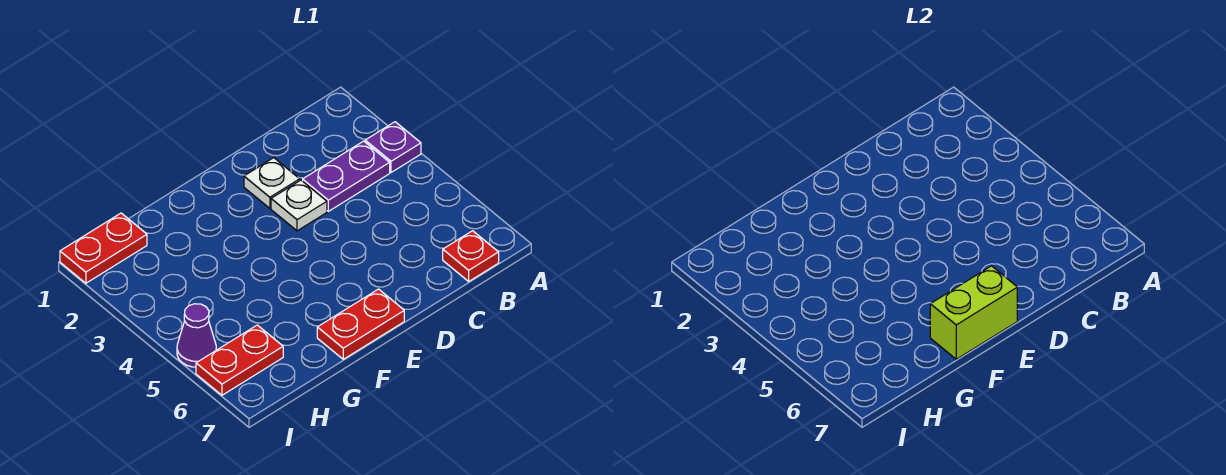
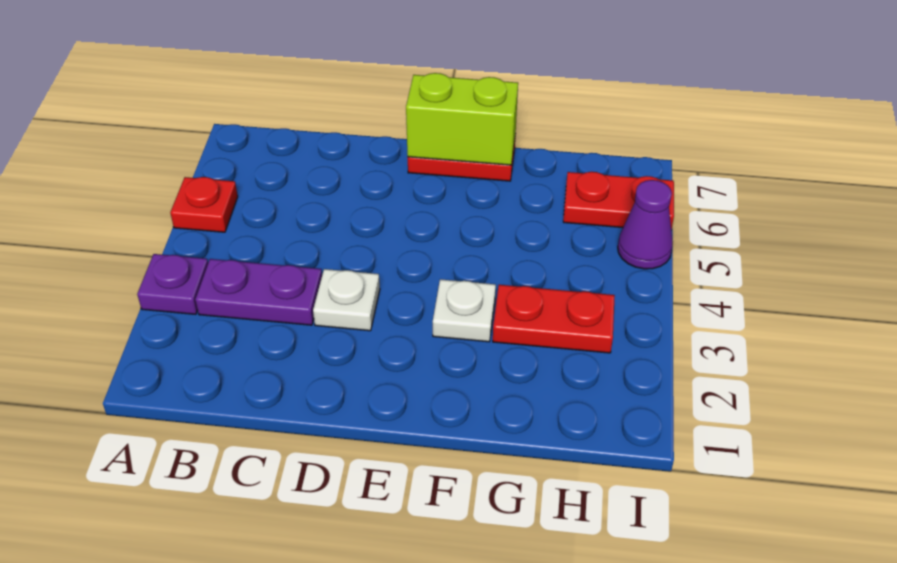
red 1x1 plate [443,231,499,281] -> red 1x1 plate moved to [170,177,238,232]
white 1x1 plate [244,158,300,208] -> white 1x1 plate moved to [433,279,496,342]
red 1x2 plate [60,213,147,283] -> red 1x2 plate moved to [493,285,615,353]

